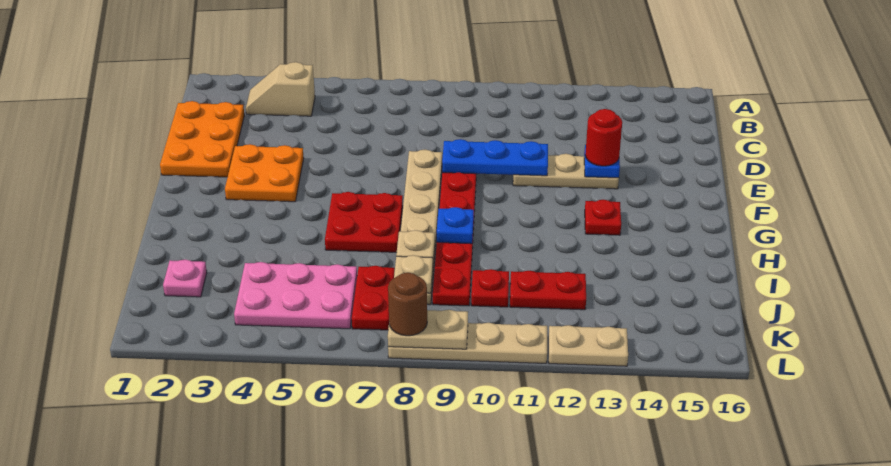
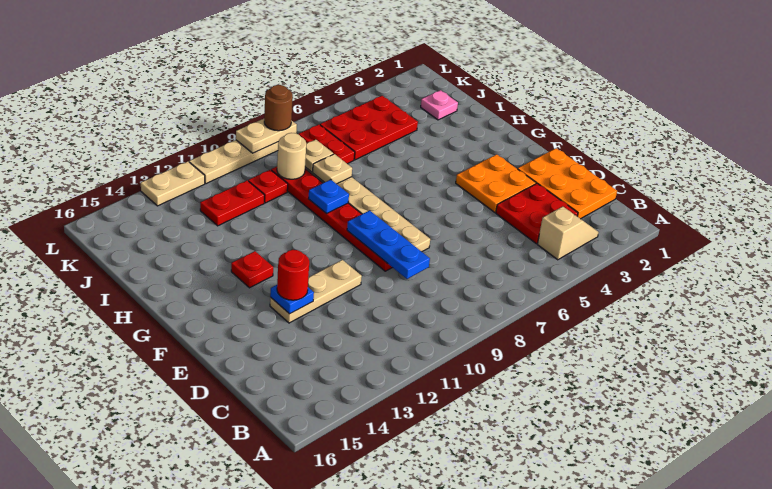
blue 1x3 plate [442,139,548,176] -> blue 1x3 plate turned to [347,211,430,279]
red 2x2 plate [325,192,403,252] -> red 2x2 plate moved to [496,184,578,244]
pink 2x3 plate [234,262,357,329] -> red 2x3 plate [320,96,418,160]
none -> tan 1x1 round brick [277,133,306,179]

